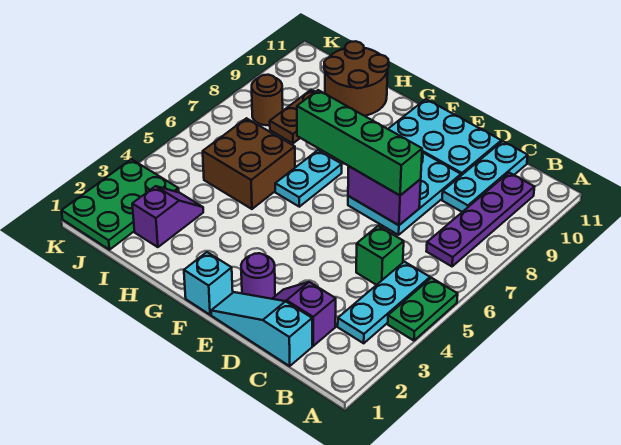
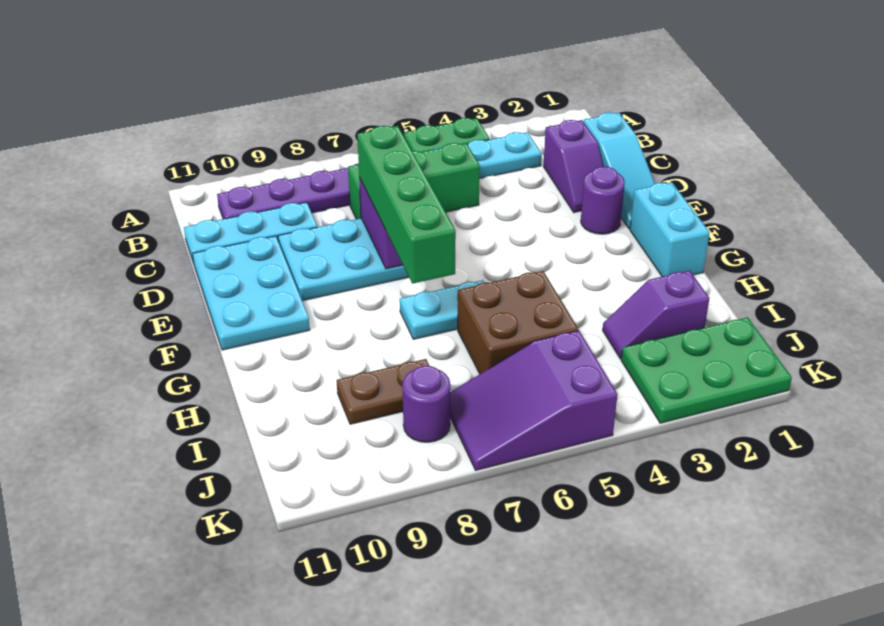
green 1x1 brick [356,226,404,285] -> green 1x3 brick [348,143,480,219]
cyan 1x1 brick [184,252,233,315] -> cyan 1x2 brick [630,182,710,277]
brown 2x2 round brick [324,41,389,116] -> none
none -> purple 2x3 slope [450,330,618,470]
brown 1x1 round brick [252,75,283,125] -> purple 1x1 round brick [402,366,450,442]

